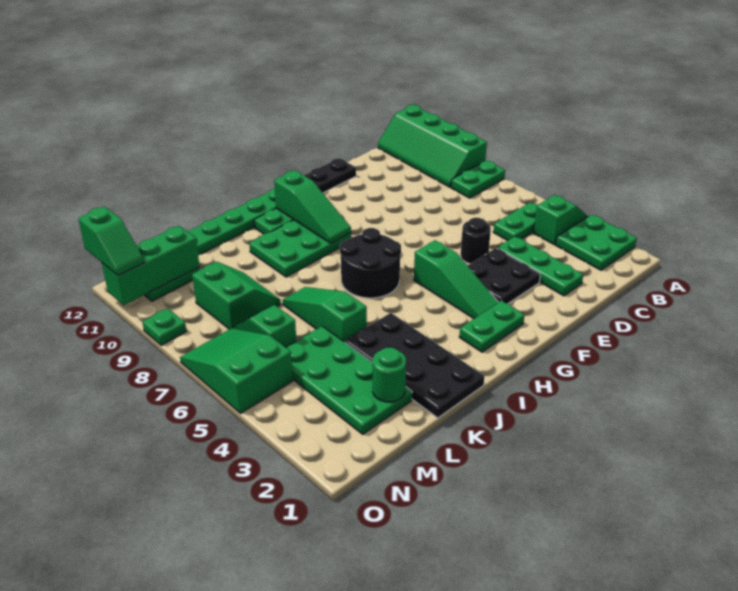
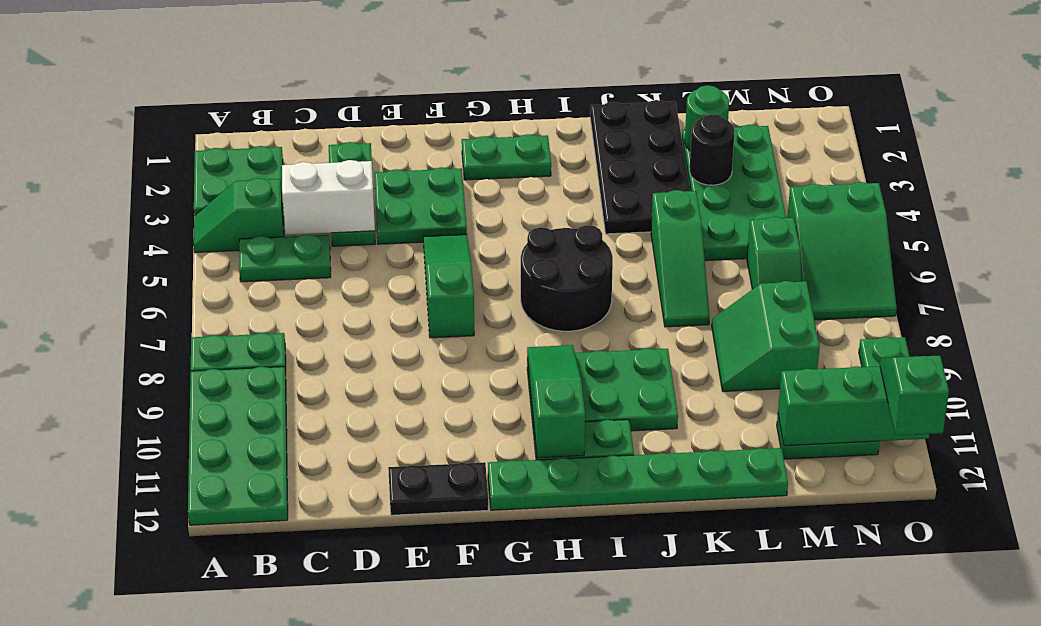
green 2x4 slope [378,105,487,187] -> green 2x4 plate [188,366,288,525]
none -> white 1x2 brick [282,160,375,235]
black 2x2 plate [467,248,540,304] -> green 2x2 plate [374,167,467,244]
black 1x1 round brick [461,218,491,264] -> black 1x1 round brick moved to [689,114,735,185]
green 1x3 slope [414,240,499,319] -> green 1x3 slope moved to [423,234,474,338]

